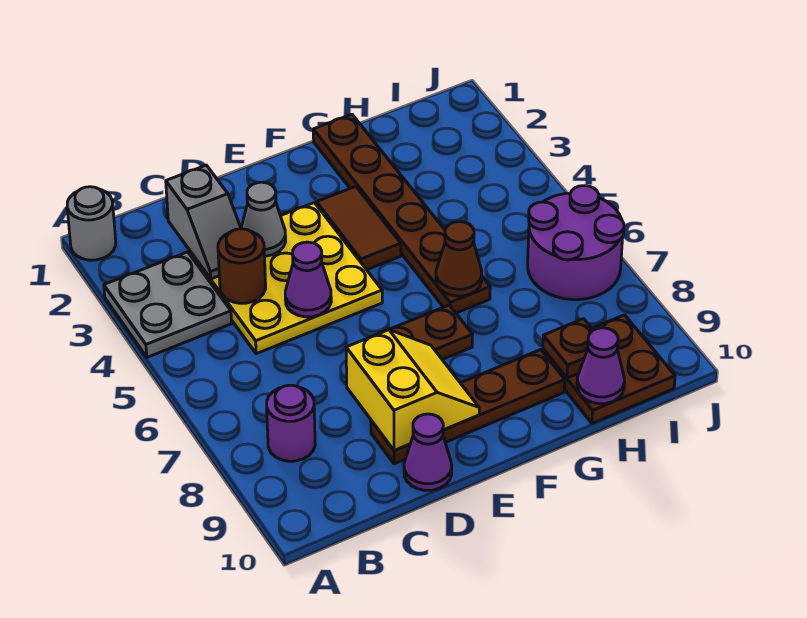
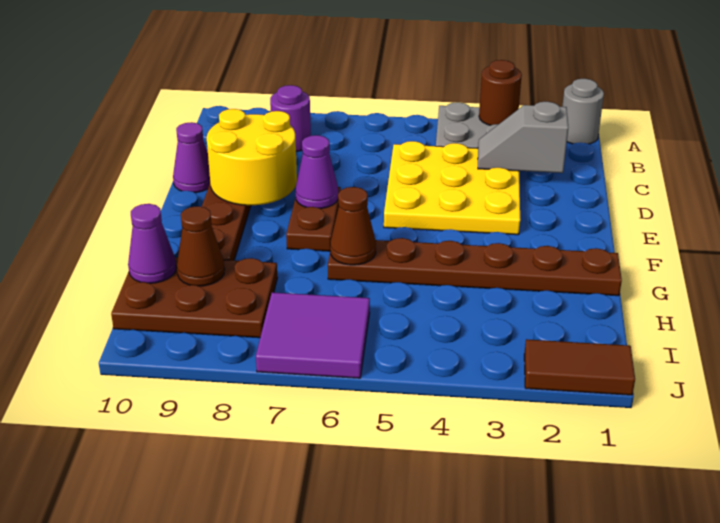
brown 1x1 round brick [218,229,266,303] -> brown 1x1 round brick moved to [479,60,522,125]
grey 1x1 cone [241,182,286,256] -> none
purple 1x1 cone [285,242,331,317] -> purple 1x1 cone moved to [296,135,338,209]
yellow 2x2 slope [346,330,479,450] -> yellow 2x2 round brick [207,109,297,205]
brown 1x2 tile [316,186,401,270] -> brown 1x2 tile moved to [524,339,635,395]
brown 2x2 plate [543,315,675,423] -> brown 2x3 plate [111,257,278,338]
brown 1x1 plate [543,319,593,378] -> brown 1x1 cone [177,206,225,286]
purple 2x2 round brick [528,186,624,300] -> purple 2x2 tile [256,292,370,378]

